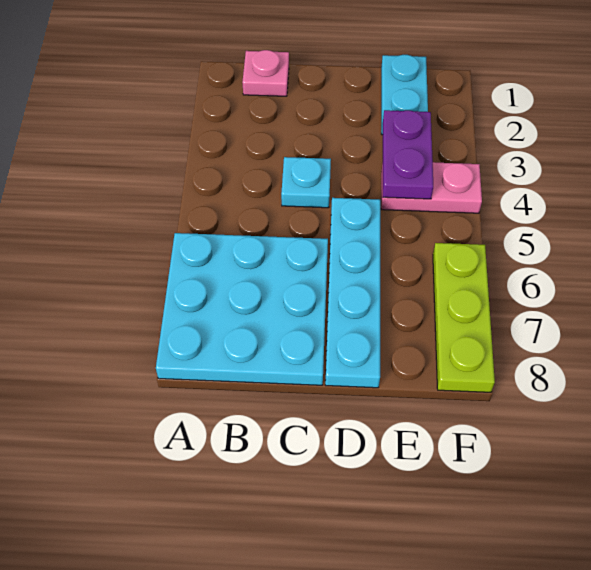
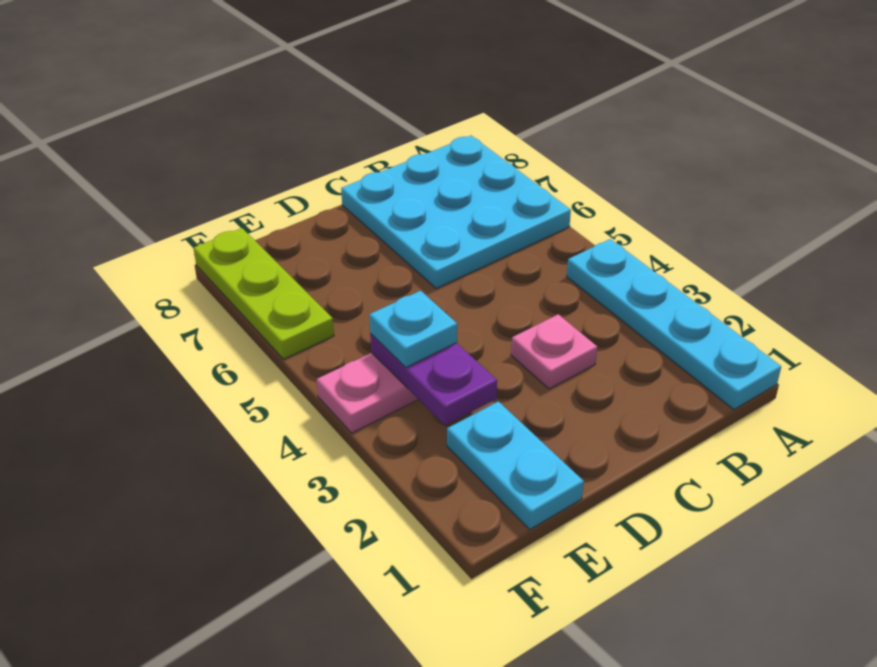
pink 1x1 plate [242,50,289,96] -> pink 1x1 plate moved to [511,314,597,389]
cyan 1x1 plate [281,157,331,208] -> cyan 1x1 plate moved to [369,291,457,367]
cyan 1x4 plate [325,198,380,388] -> cyan 1x4 plate moved to [567,239,781,410]

